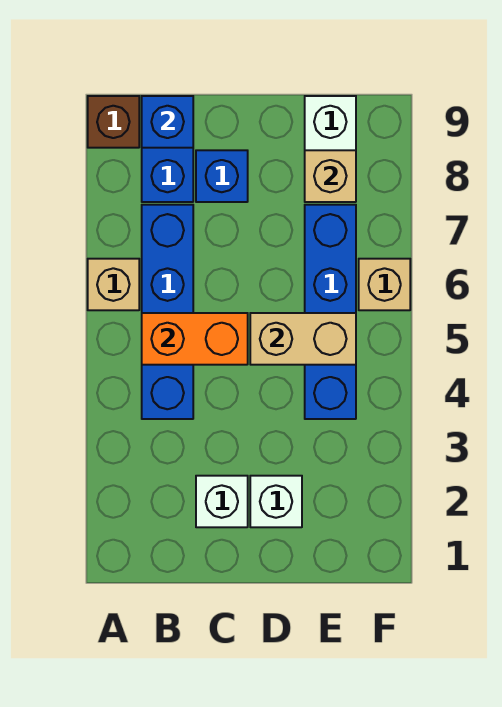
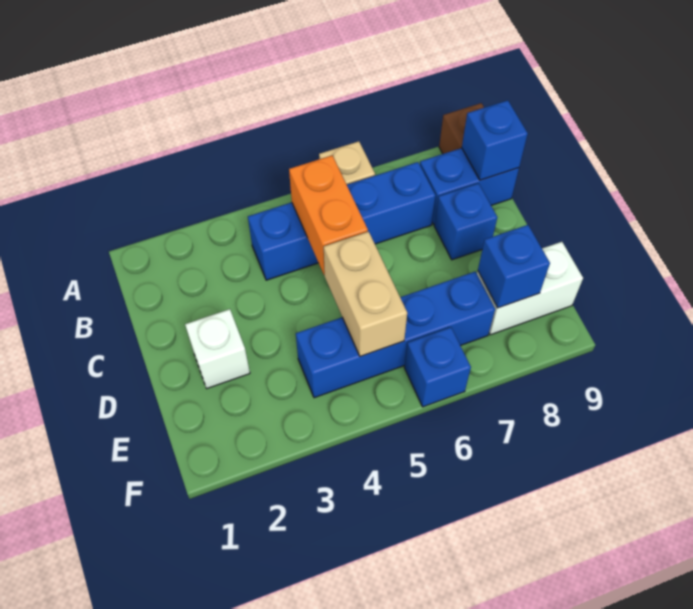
white 1x1 brick [196,476,248,527] -> none
tan 1x1 brick [305,150,356,202] -> blue 1x1 brick [478,225,550,308]
tan 1x1 brick [359,259,410,310] -> blue 1x1 brick [404,327,471,407]

